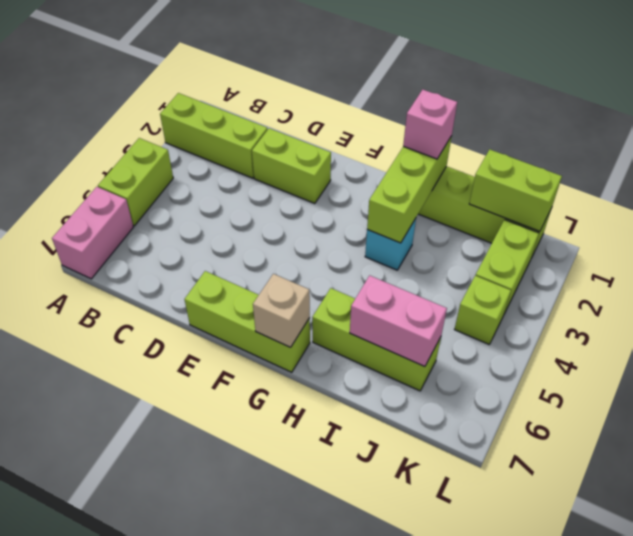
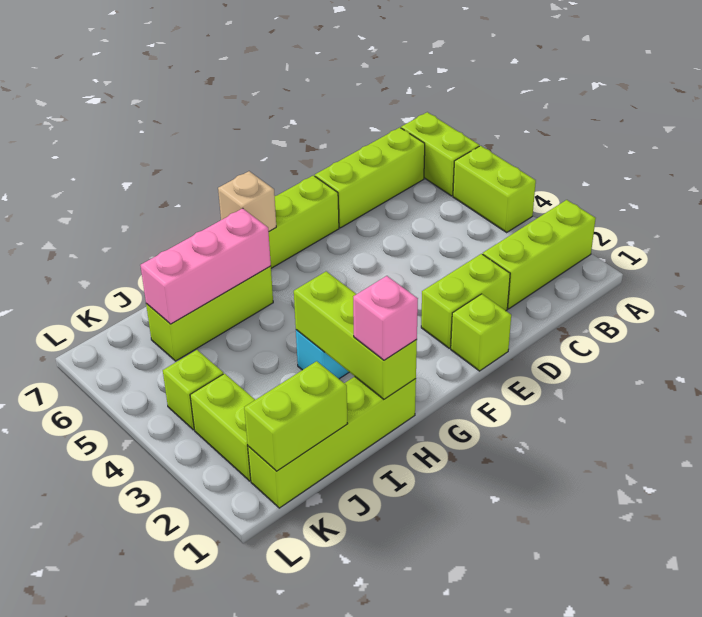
pink 1x2 brick [52,187,133,279] -> lime 1x2 brick [401,112,479,196]
none -> lime 1x3 brick [315,127,425,228]
none -> lime 1x1 brick [451,294,511,371]
pink 1x2 brick [350,276,447,367] -> pink 1x3 brick [140,208,271,324]

